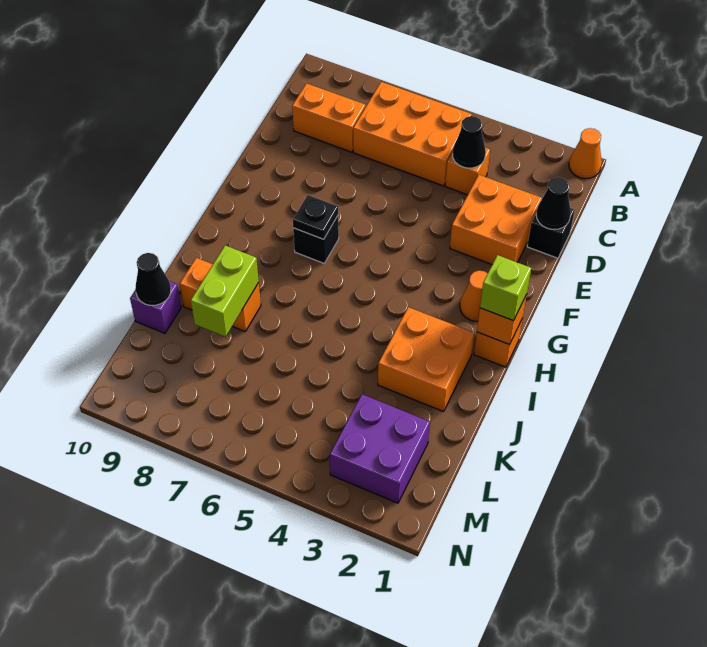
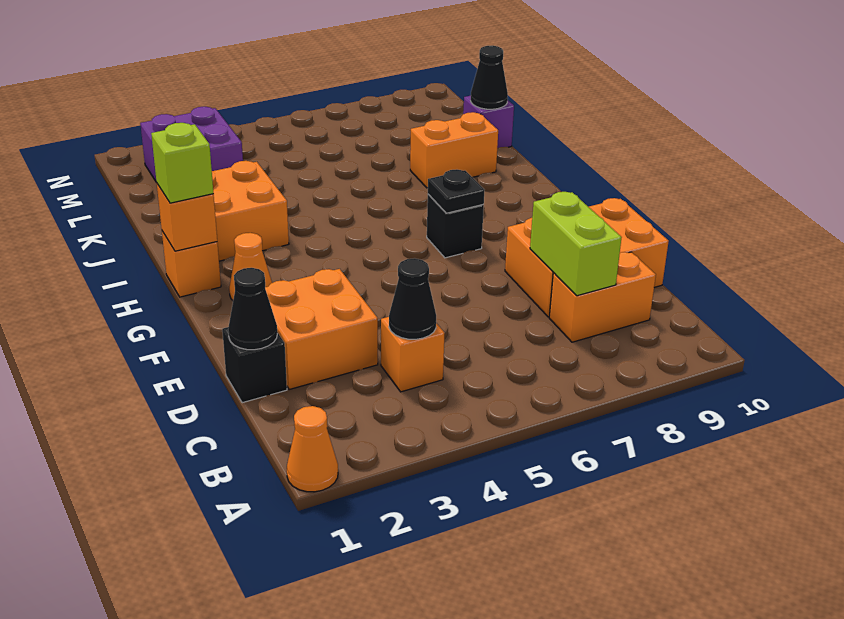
orange 2x3 brick [353,82,472,186] -> orange 2x3 brick moved to [505,198,669,317]
lime 1x2 brick [191,245,259,337] -> lime 1x2 brick moved to [530,192,622,296]

